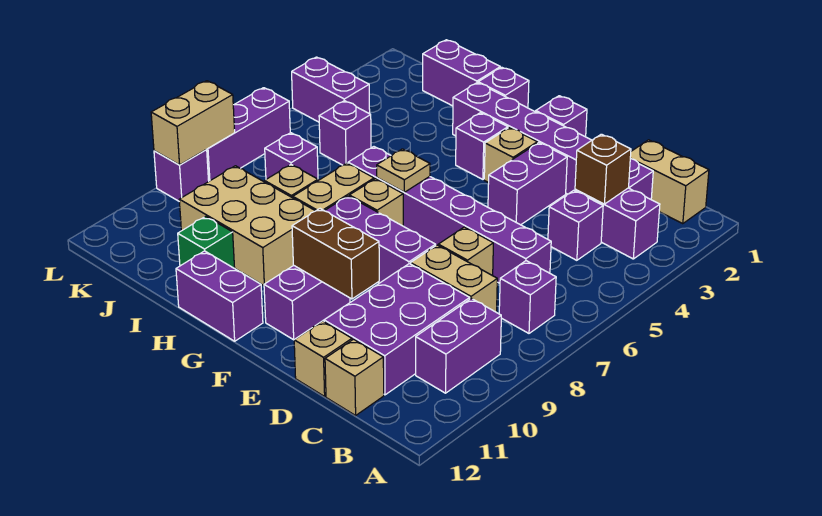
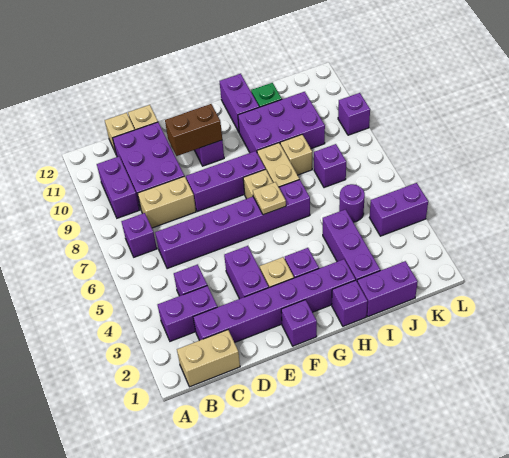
brown 1x1 brick [575,134,631,204] -> none
tan 1x1 brick [438,227,493,276] -> none
purple 1x2 brick [176,251,263,341] -> purple 1x2 brick turned to [220,74,259,132]
tan 2x3 brick [179,166,315,286] -> purple 2x3 brick [238,92,325,153]
purple 1x1 brick [319,101,371,165] -> purple 1x1 round brick [339,184,365,222]
purple 1x3 brick [206,88,290,181] -> purple 1x3 brick moved to [323,209,380,281]
tan 1x2 brick [151,81,235,165] -> none

